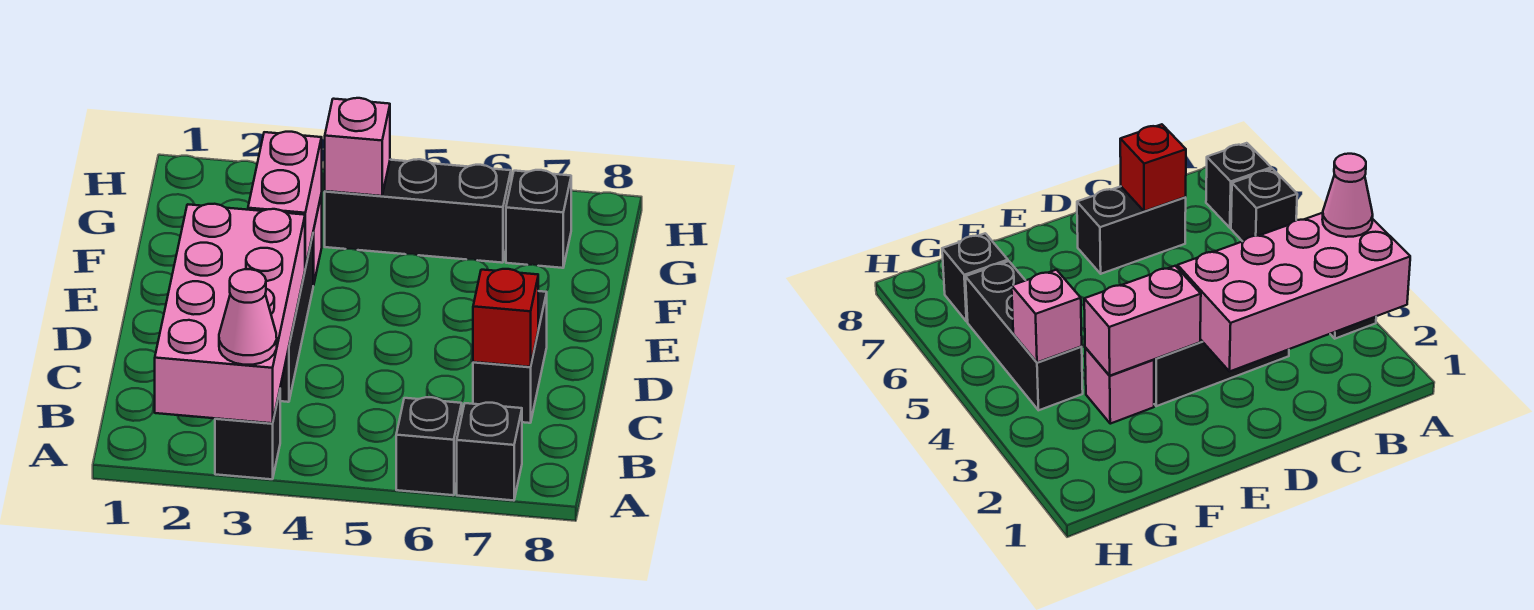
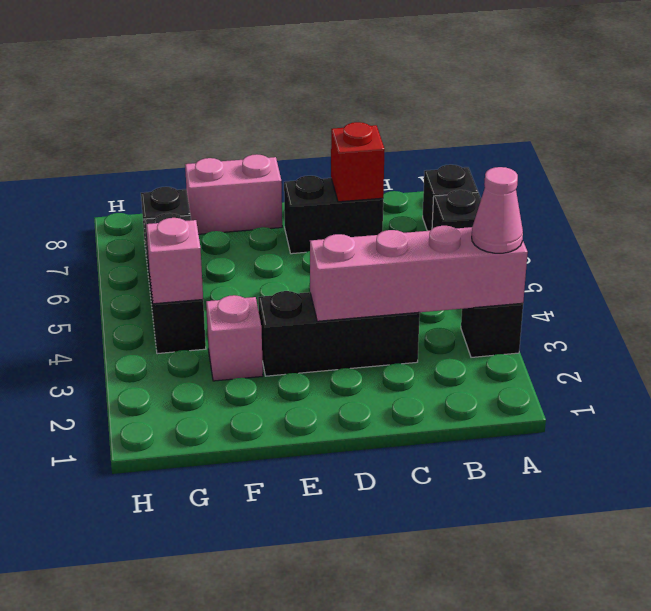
pink 2x4 brick [155,204,305,423] -> pink 1x4 brick [310,226,528,321]
pink 1x2 brick [248,132,322,268] -> pink 1x2 brick moved to [185,154,282,234]

